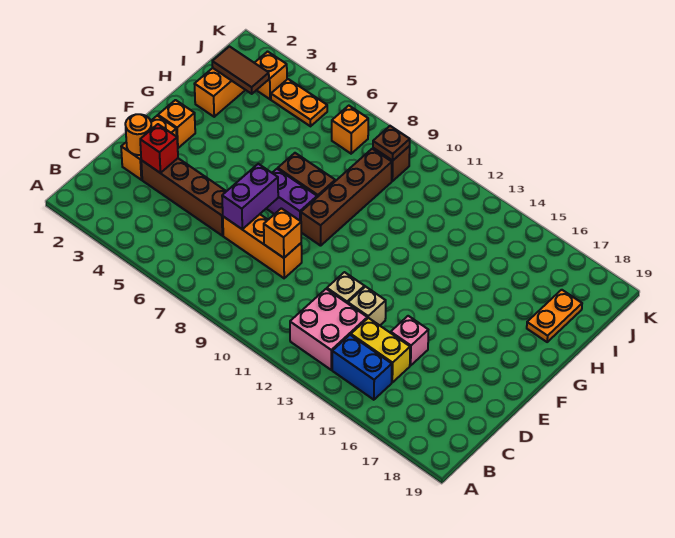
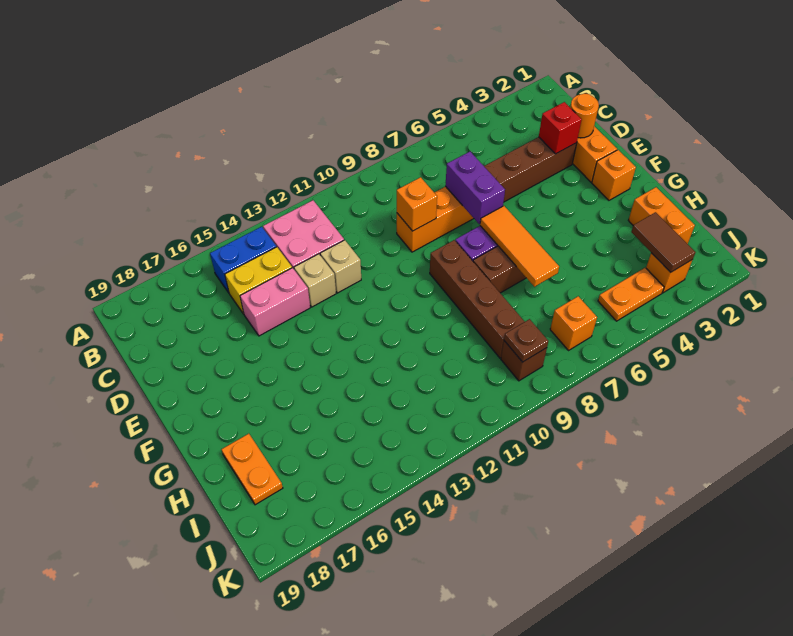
pink 1x1 brick [391,316,428,366] -> pink 1x2 brick [240,268,310,336]
none -> orange 1x3 tile [480,206,559,287]
brown 1x2 tile [212,47,269,94] -> brown 1x2 tile turned to [631,212,695,272]

